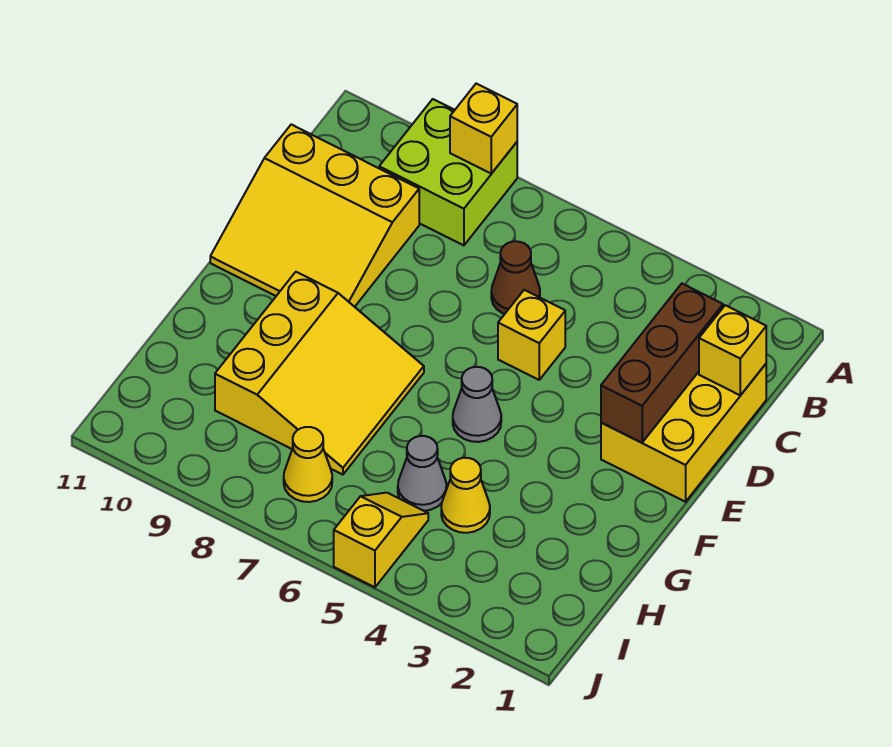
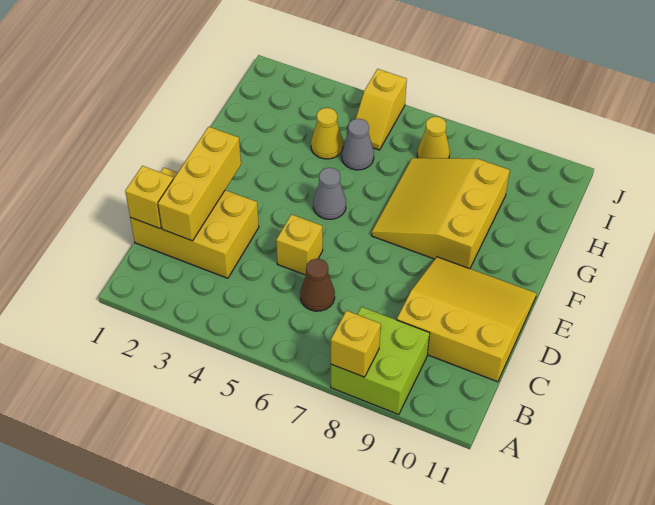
yellow 2x3 brick [601,364,766,502] -> yellow 2x3 brick turned to [130,168,259,278]
brown 1x3 brick [601,284,723,443] -> yellow 1x3 brick [158,127,241,241]

